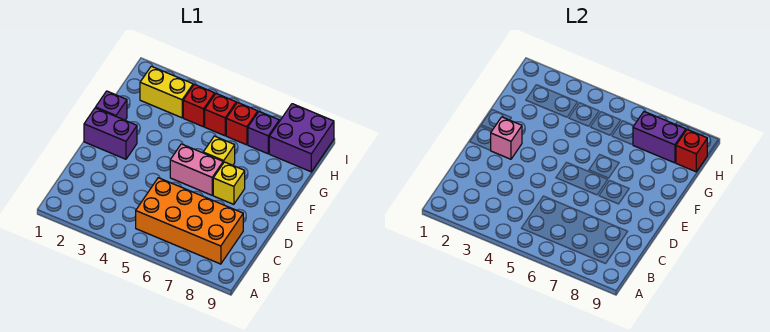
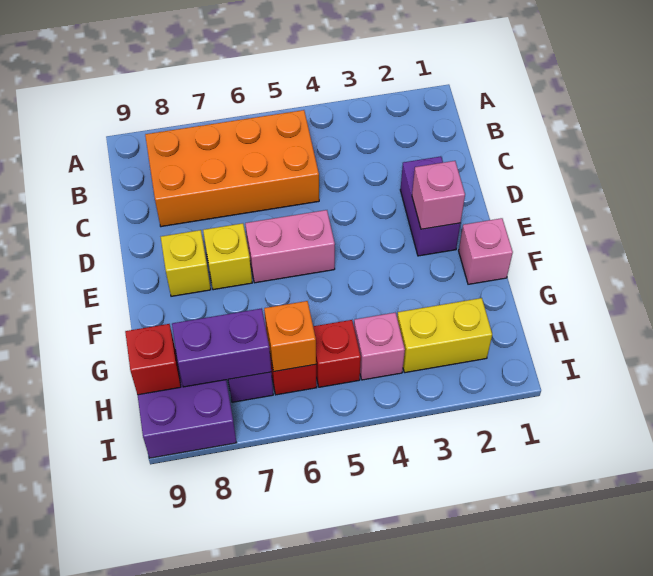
purple 1x2 brick [84,108,137,159] -> purple 1x2 brick turned to [400,156,460,256]
purple 1x1 brick [96,91,127,120] -> pink 1x1 brick [459,218,513,284]
yellow 1x1 brick [203,136,235,165] -> yellow 1x1 brick moved to [161,230,211,296]
red 1x1 brick [183,84,215,127] -> pink 1x1 brick [354,313,405,380]
none -> orange 1x1 brick [264,301,316,371]

